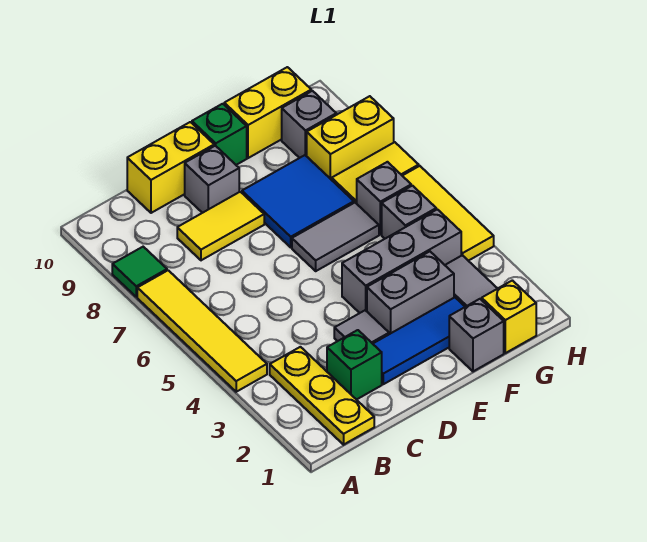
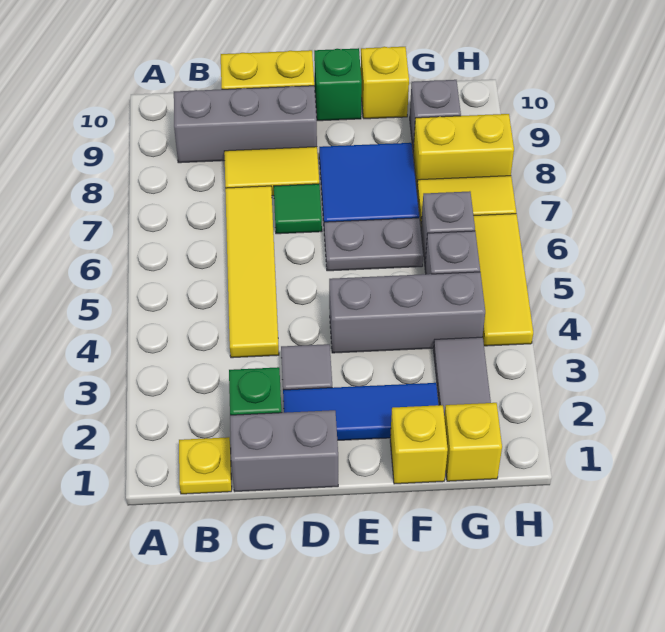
yellow 1x4 tile [137,270,267,392] -> yellow 1x4 tile moved to [225,186,279,358]
green 1x1 tile [112,247,167,297] -> green 1x1 tile moved to [274,184,322,234]
yellow 1x3 plate [270,347,374,445] -> yellow 1x1 plate [179,437,232,494]
grey 1x1 brick [185,146,239,213] -> grey 1x3 brick [174,86,317,163]
grey 1x2 brick [367,252,454,334] -> grey 1x2 brick moved to [230,410,338,491]
grey 1x2 tile [292,203,379,271] -> grey 1x2 plate [324,218,423,271]
grey 1x1 brick [449,299,504,371] -> yellow 1x1 brick [390,405,448,484]
yellow 1x2 brick [224,67,311,158] -> yellow 1x1 brick [361,47,409,119]

